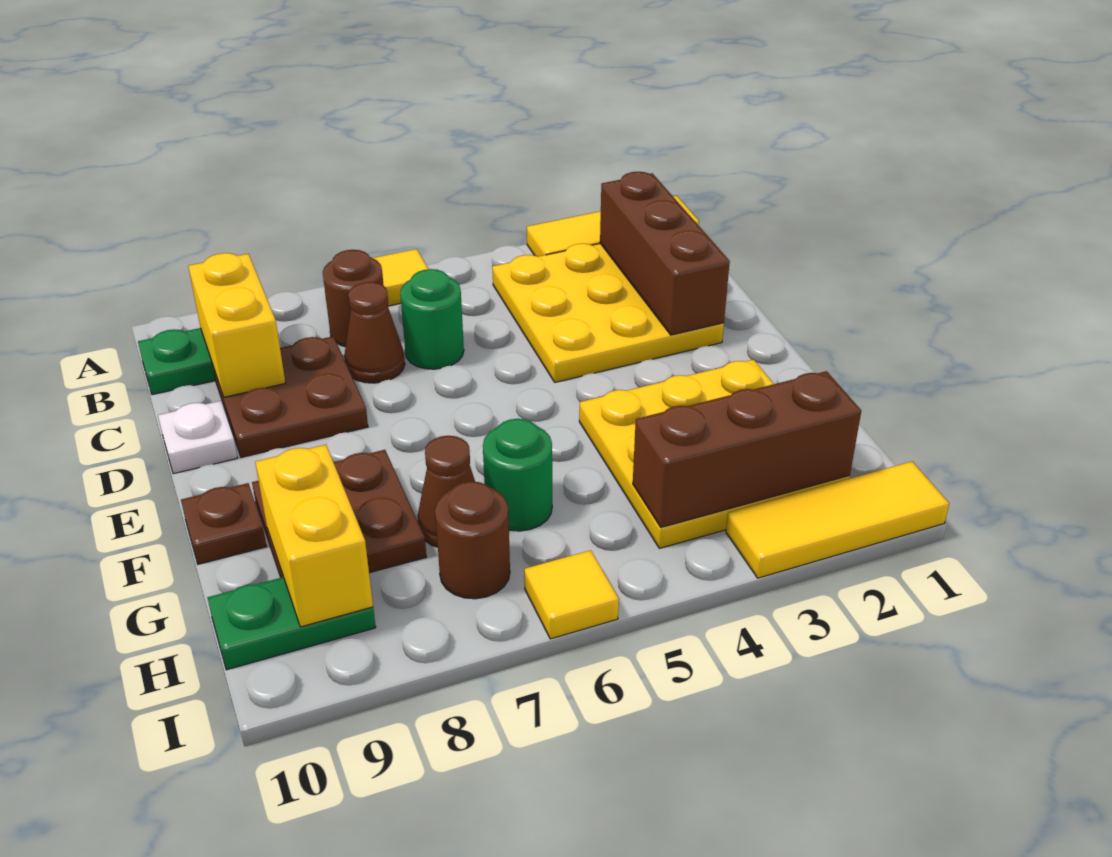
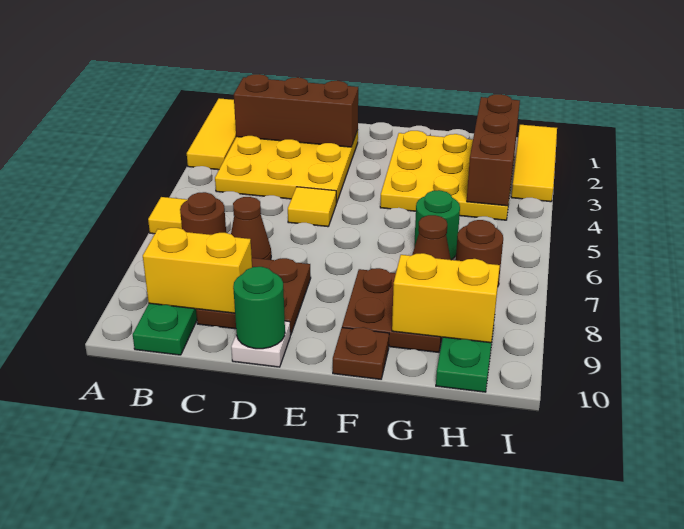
green 1x1 round brick [400,269,464,369] -> green 1x1 round brick moved to [233,267,285,349]
yellow 1x1 tile [524,550,619,639] -> yellow 1x1 tile moved to [288,187,336,227]

